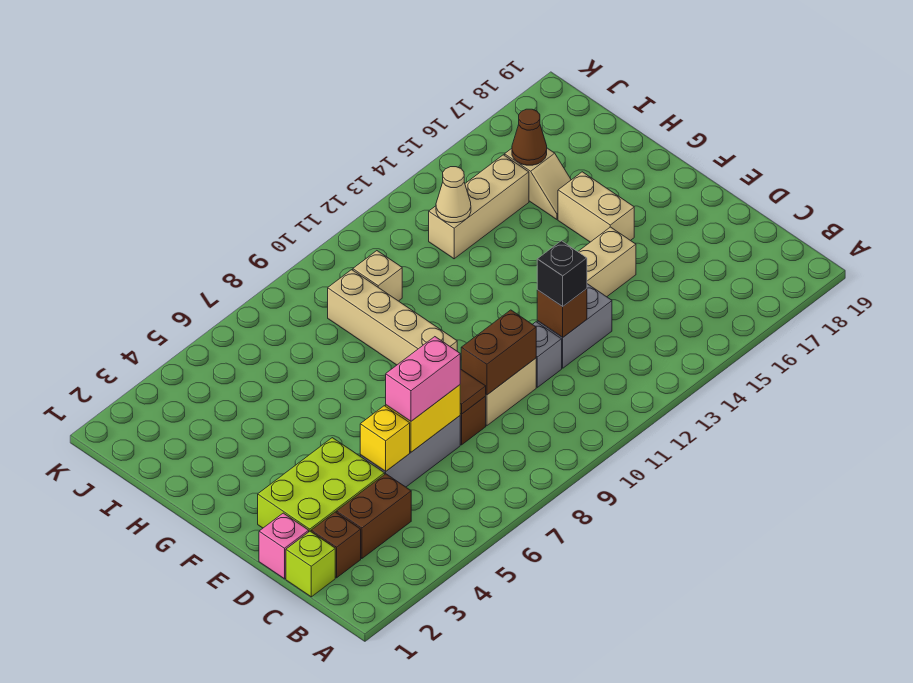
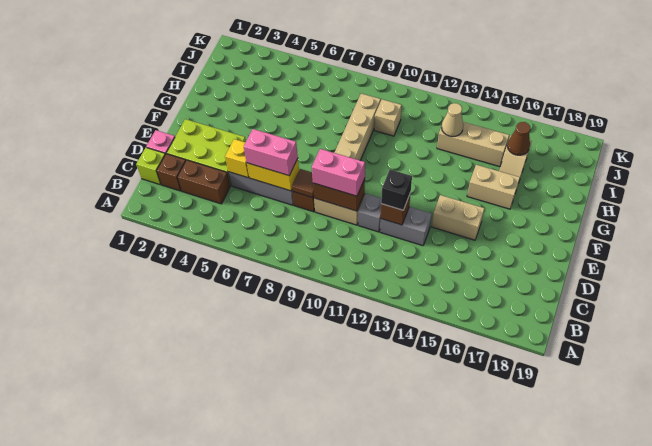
none -> pink 1x2 brick [312,149,365,196]
tan 1x2 brick [558,172,634,242] -> tan 1x2 brick turned to [467,165,520,209]

